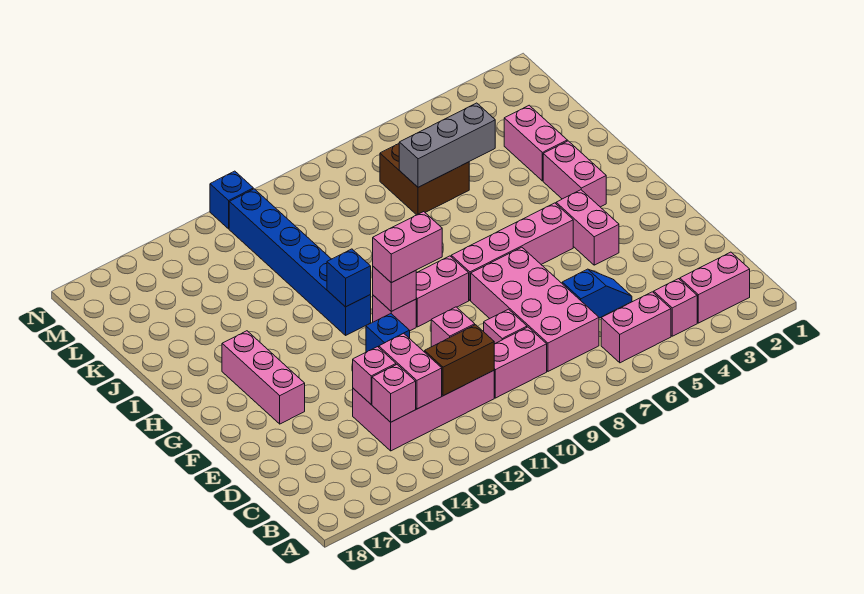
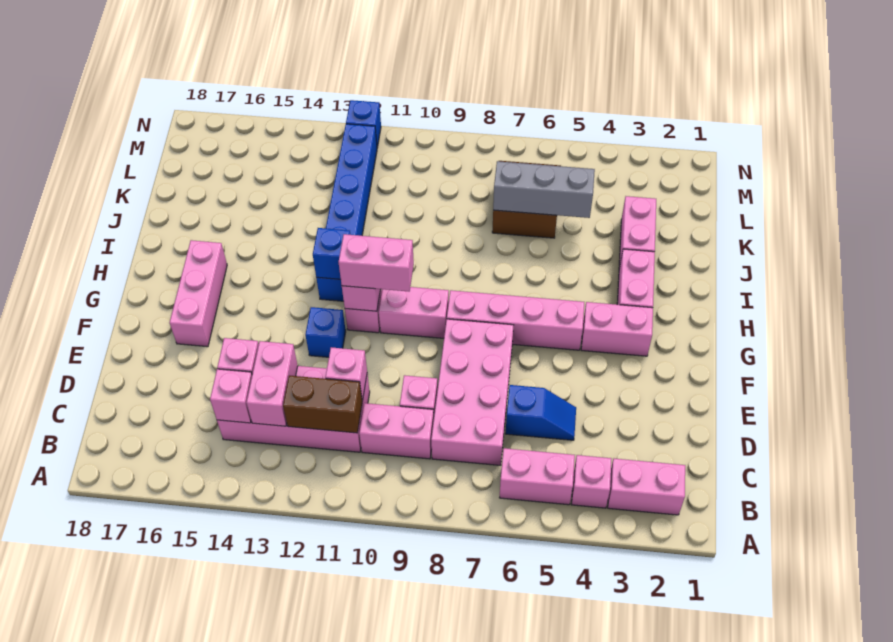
pink 1x2 brick [556,190,619,265] -> pink 1x2 brick turned to [581,302,653,356]

